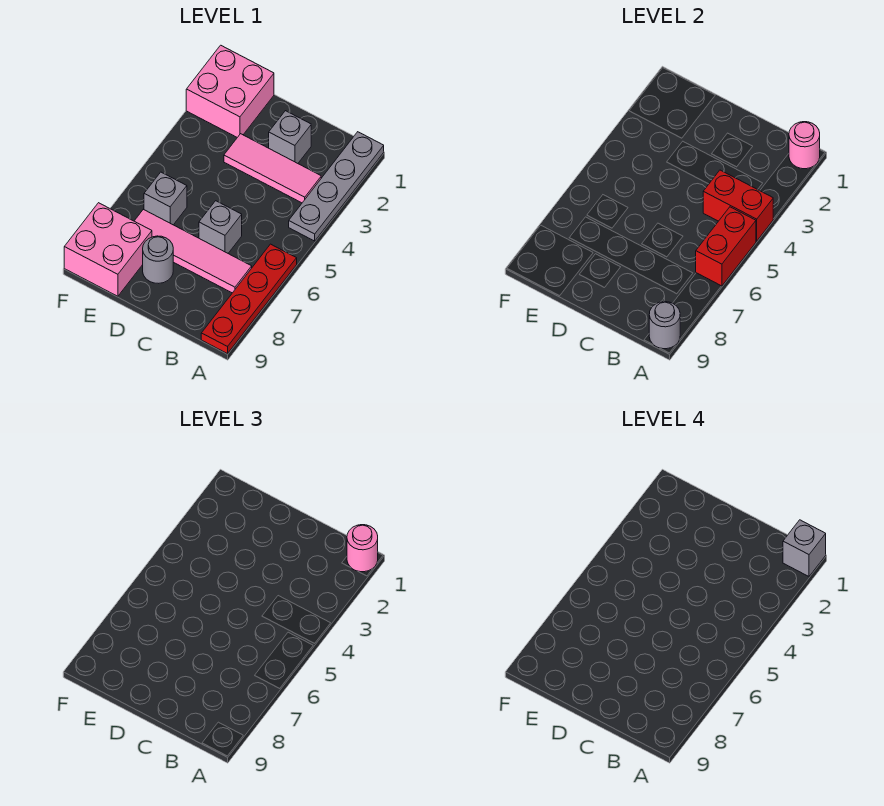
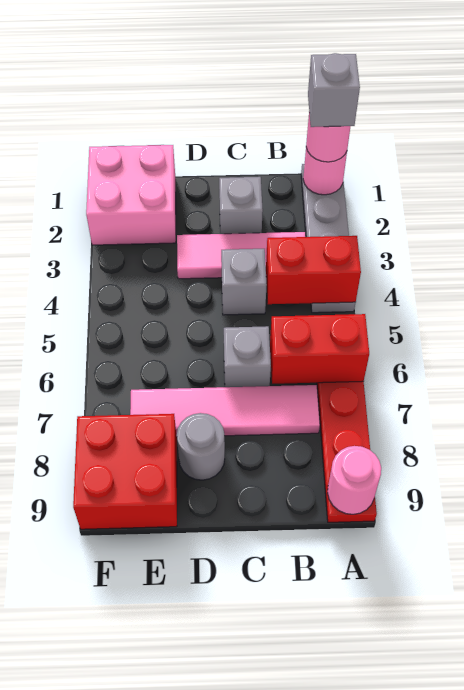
red 1x2 brick [696,207,756,286] -> red 1x2 brick turned to [270,314,369,384]
grey 1x1 round brick [649,302,680,349] -> pink 1x1 round brick [327,446,381,514]
grey 1x1 brick [144,172,187,225] -> grey 1x1 brick moved to [221,249,267,315]
pink 2x2 brick [64,203,152,296] -> red 2x2 brick [73,414,177,529]

